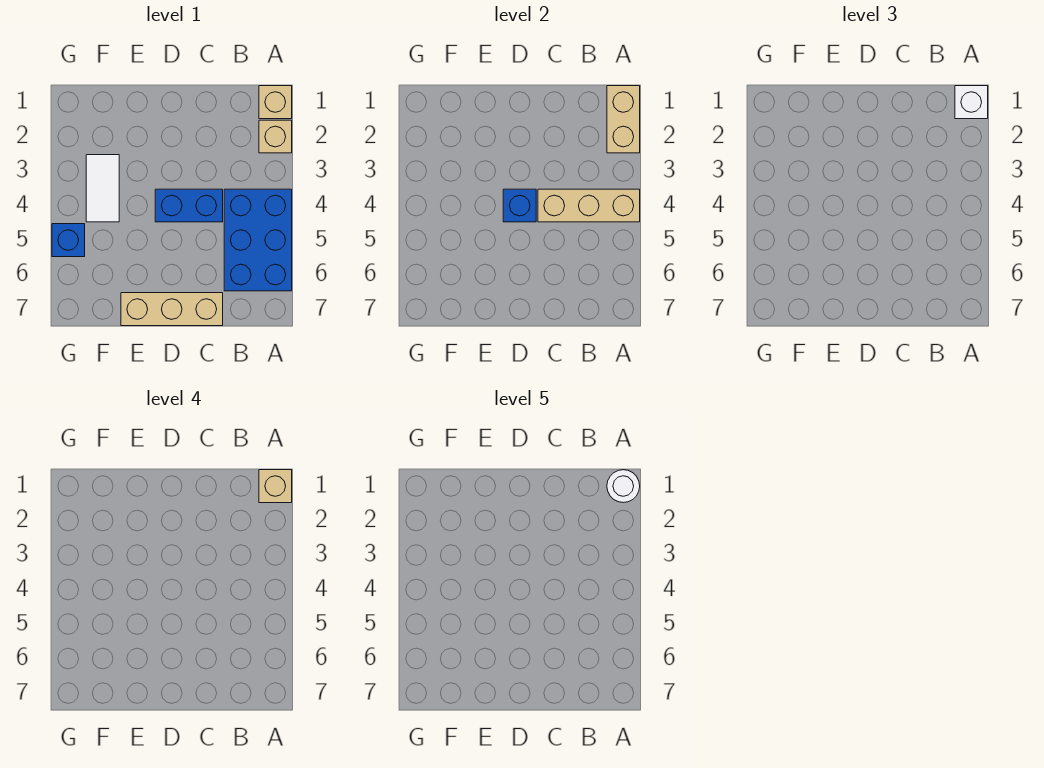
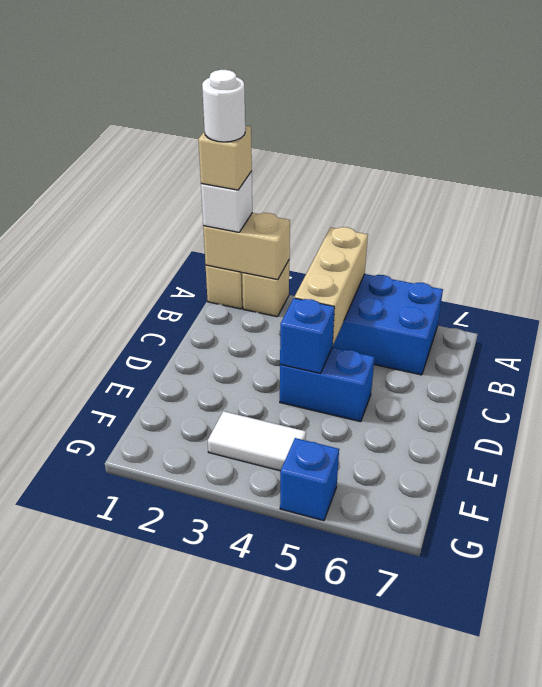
blue 1x2 brick [155,189,223,222] -> blue 1x2 brick turned to [280,347,375,422]
tan 1x3 brick [121,293,223,326] -> none

